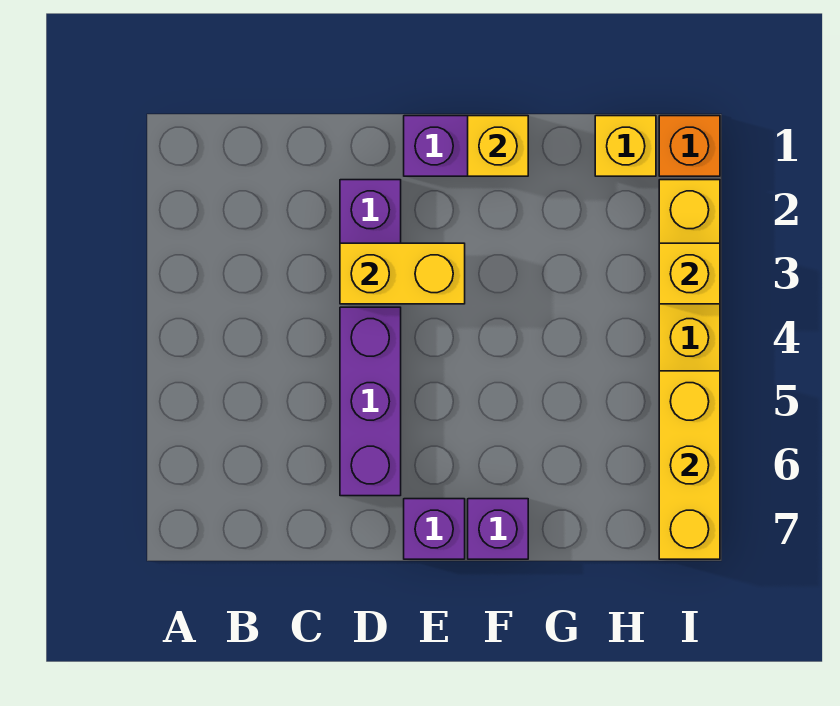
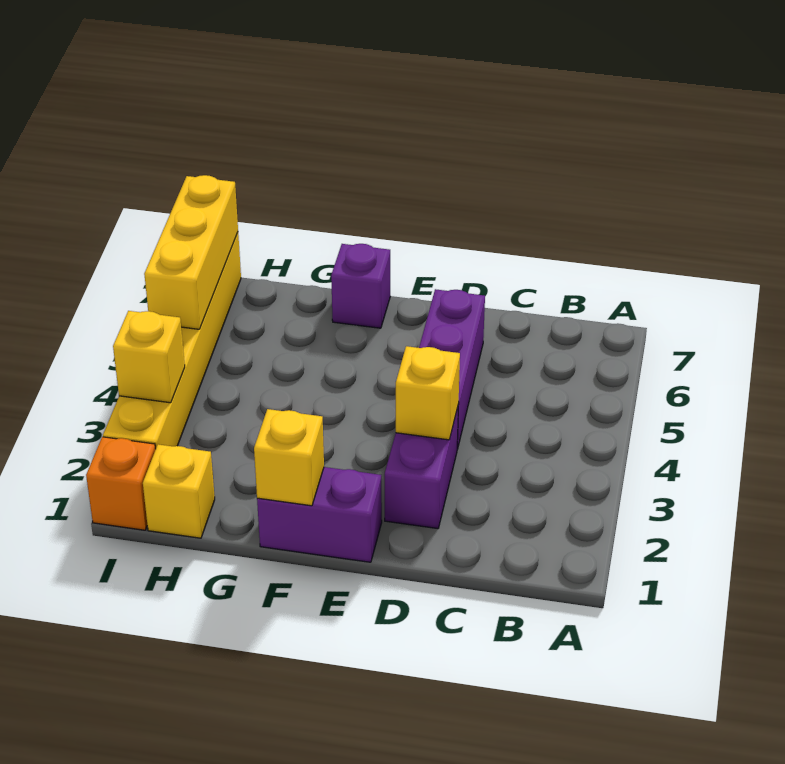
yellow 1x2 brick [340,243,465,304] -> yellow 1x1 brick [396,346,460,440]
purple 1x1 brick [404,499,465,559] -> none

